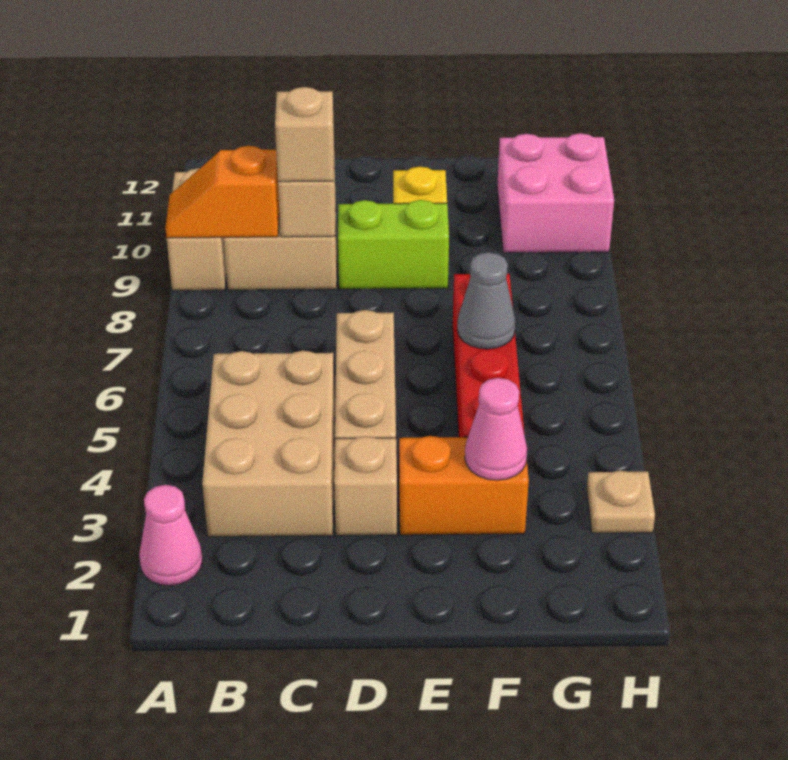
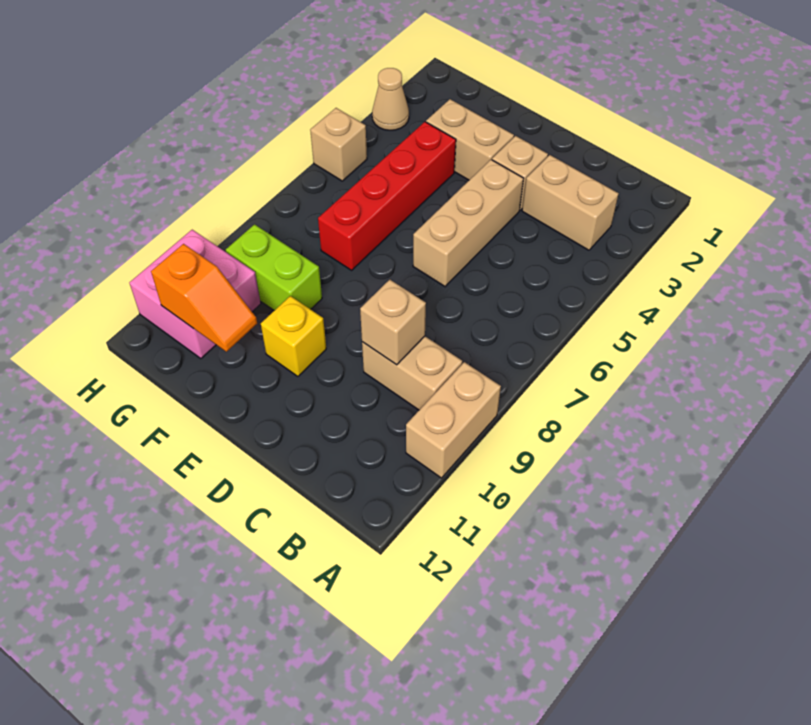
pink 1x1 cone [139,485,202,586] -> none
orange 1x2 slope [165,146,279,238] -> orange 1x2 slope moved to [151,244,257,352]
tan 2x3 brick [202,351,335,537] -> tan 1x2 brick [522,155,619,250]
tan 1x1 brick [275,87,334,182] -> tan 1x1 brick moved to [310,108,367,181]
lime 1x2 brick [338,200,449,289] -> lime 1x2 brick moved to [226,224,322,311]
orange 1x2 brick [399,436,529,535] -> tan 1x2 brick [426,99,514,180]
pink 1x1 cone [465,378,527,480] -> none
grey 1x1 cone [457,252,515,349] -> none
tan 1x1 plate [587,470,655,533] -> tan 1x1 cone [372,68,409,130]

